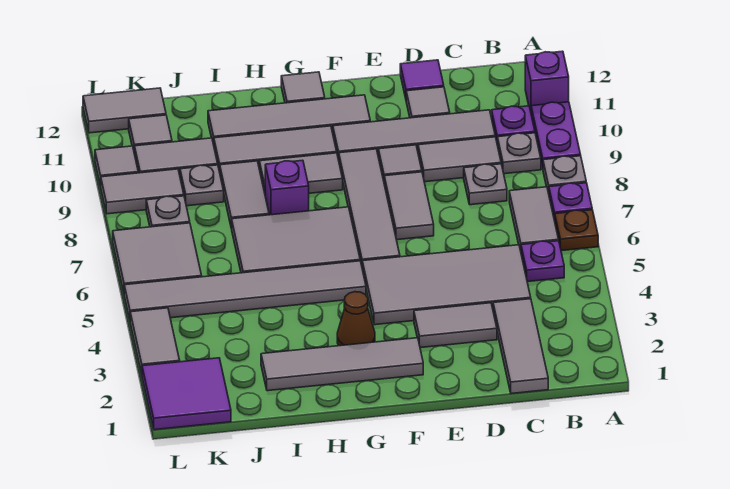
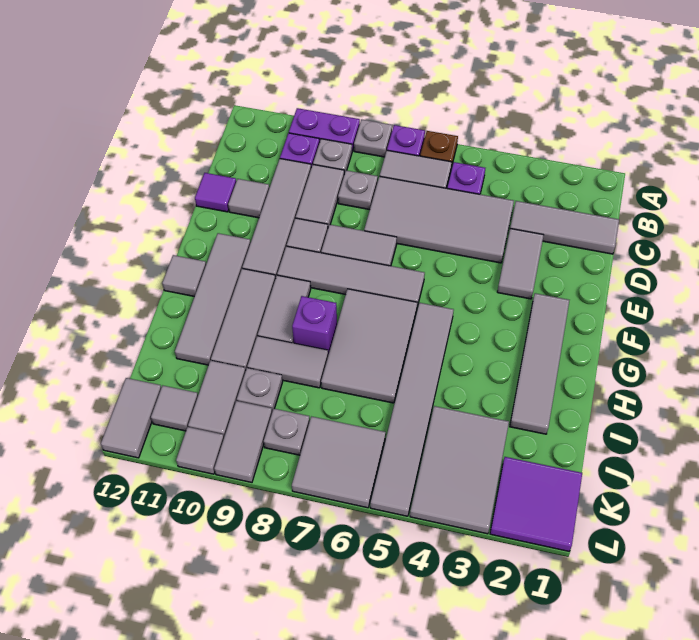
purple 1x1 brick [525,51,569,111] -> none
grey 2x4 tile [362,245,531,325] -> grey 2x4 tile turned to [364,176,514,263]
brown 1x1 cone [337,292,375,346] -> none
grey 1x2 tile [130,308,180,374] -> grey 2x3 tile [410,406,509,534]

